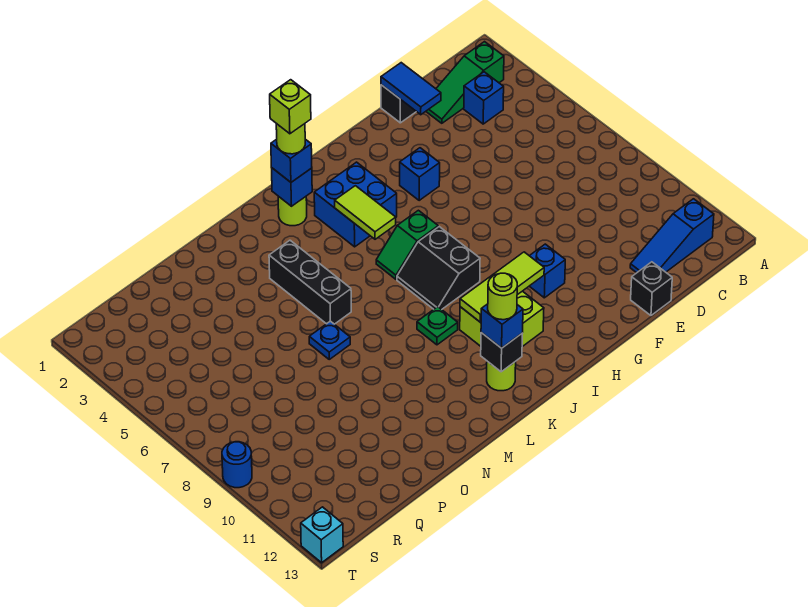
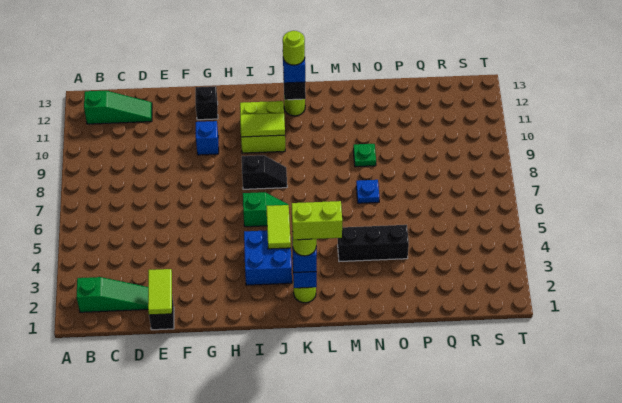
blue 1x3 slope [630,199,714,273] -> green 1x3 slope [84,91,152,124]
blue 1x1 brick [464,72,504,124] -> none
blue 1x2 tile [381,63,441,115] -> lime 1x2 tile [148,269,172,315]
black 1x1 brick [631,262,672,315] -> black 1x1 brick moved to [195,86,218,120]
blue 1x1 brick [400,148,440,200] -> none
lime 1x3 tile [460,252,544,322] -> lime 1x2 tile [240,113,285,137]
black 2x2 slope [397,227,480,309] -> black 1x2 slope [242,155,287,189]
lime 1x1 brick [270,80,311,134] -> lime 1x2 brick [292,201,342,240]
green 1x1 plate [417,307,458,345] -> green 1x1 plate moved to [353,144,376,167]
black 1x3 brick [269,240,351,324] -> black 1x3 brick turned to [338,225,409,262]
blue 1x1 round brick [222,442,252,488] -> none
cyan 1x1 brick [301,507,343,563] -> none

